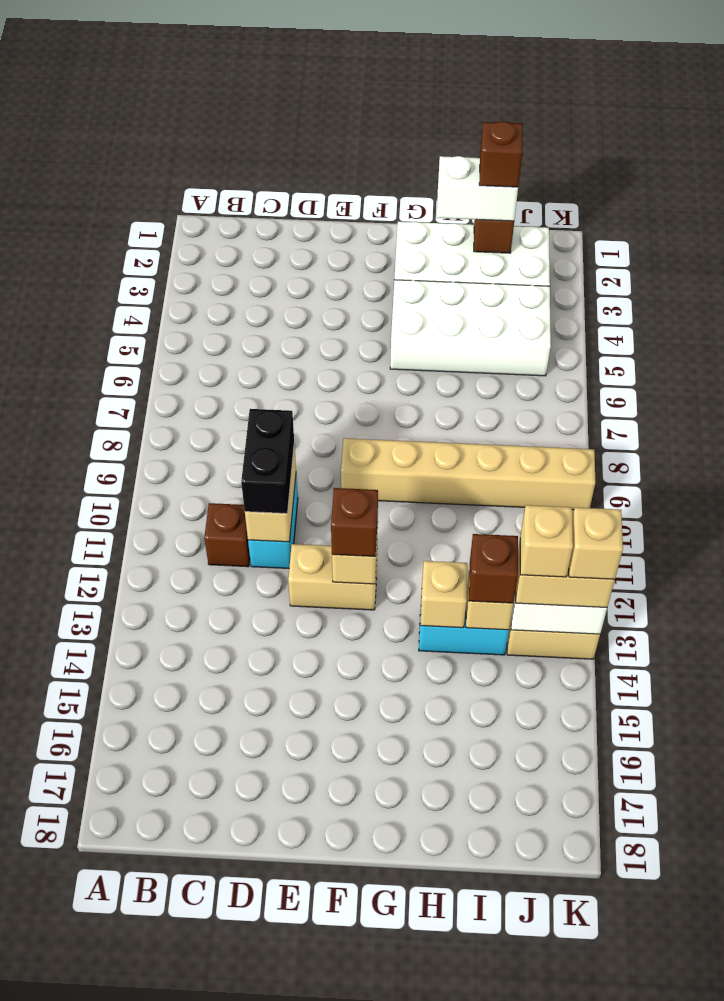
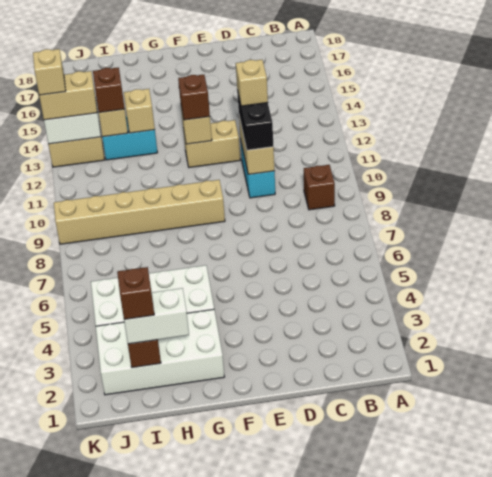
brown 1x1 brick [204,503,250,567] -> brown 1x1 brick moved to [304,165,335,210]
tan 1x1 brick [520,505,573,577] -> tan 1x1 brick moved to [236,60,268,106]

